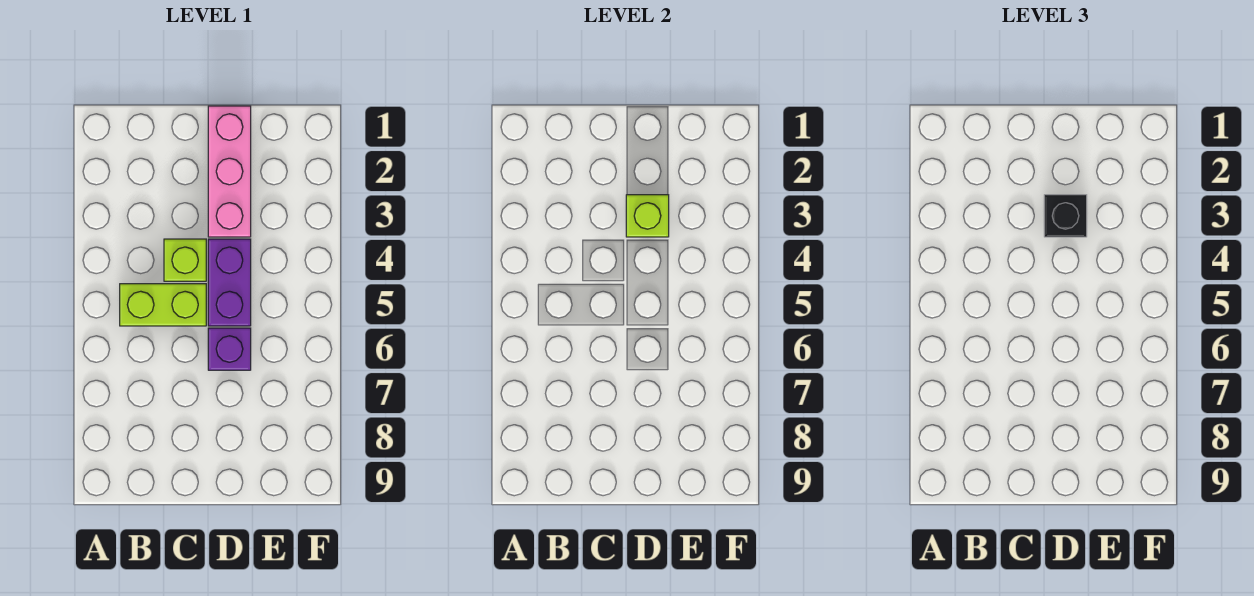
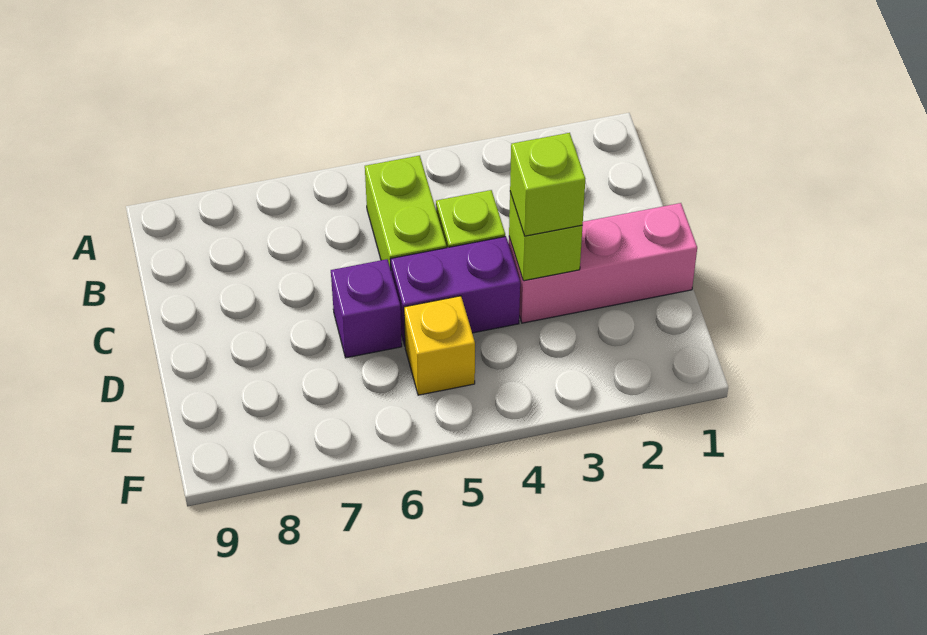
black 1x1 brick [1044,195,1087,237] -> lime 1x1 brick [510,133,585,236]
none -> yellow 1x1 brick [404,296,475,395]

